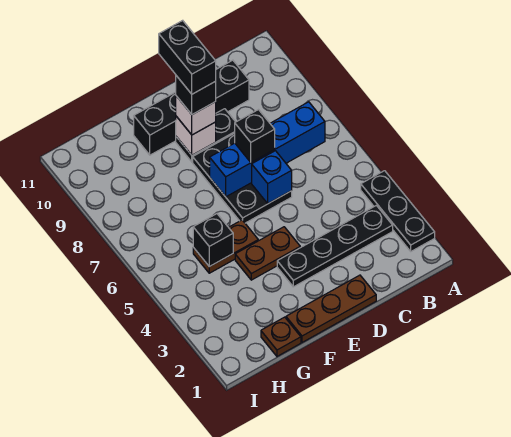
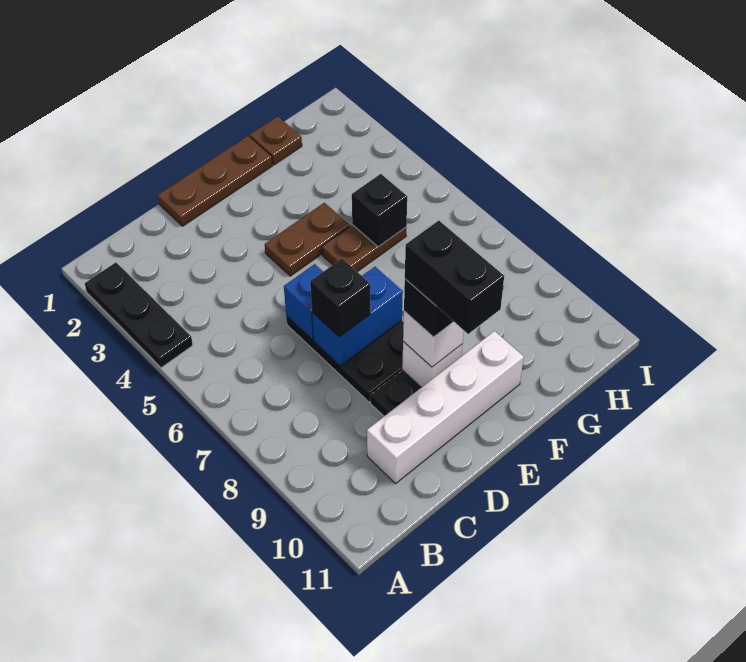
black 1x4 plate [277,205,393,287] -> none
blue 1x4 brick [210,102,325,197] -> blue 1x2 brick [312,267,403,366]
black 1x4 brick [134,60,249,155] -> white 1x4 brick [367,331,524,483]

